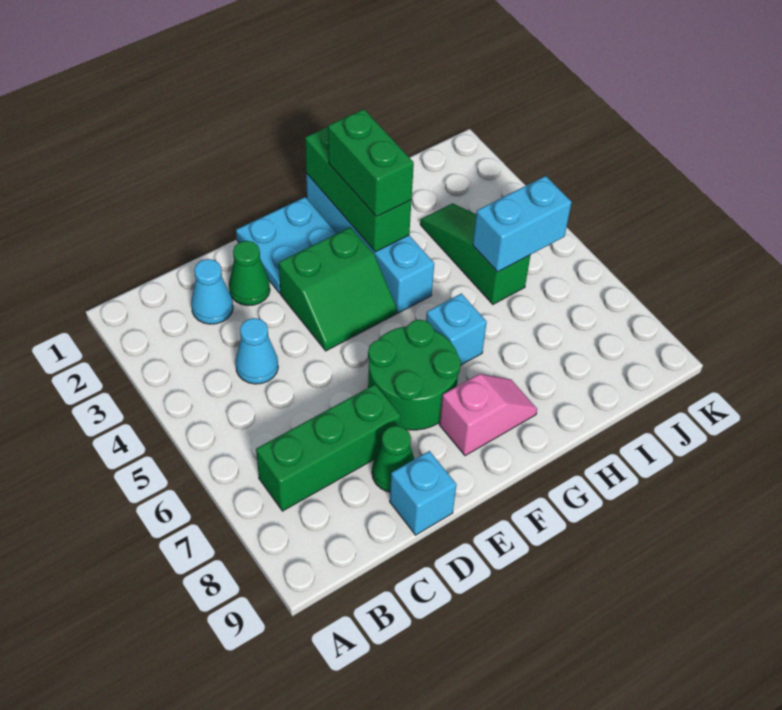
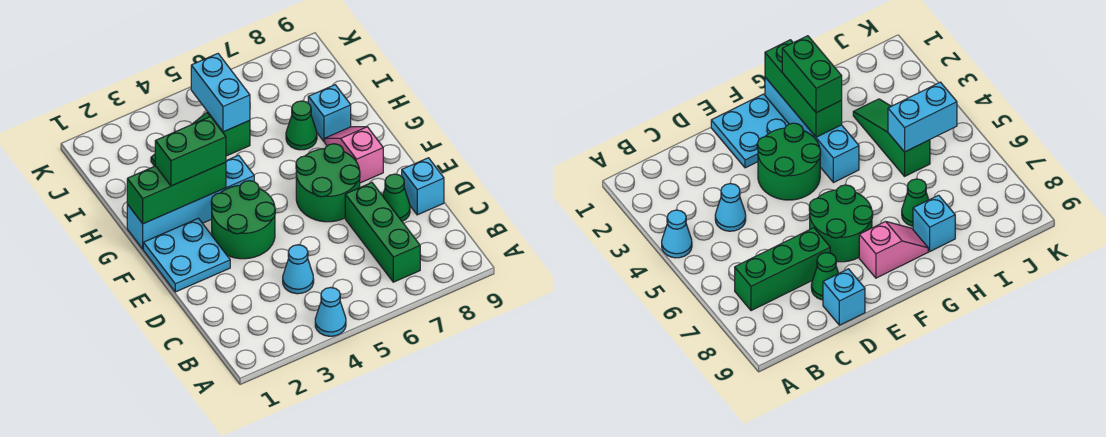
cyan 1x1 cone [191,259,233,324] -> cyan 1x1 cone moved to [315,288,346,336]
green 1x1 cone [229,241,270,306] -> green 1x1 cone moved to [286,101,317,150]
green 2x2 slope [279,227,397,351] -> green 2x2 round brick [211,181,275,259]
cyan 1x1 brick [426,294,487,365] -> cyan 1x1 brick moved to [308,85,351,142]

